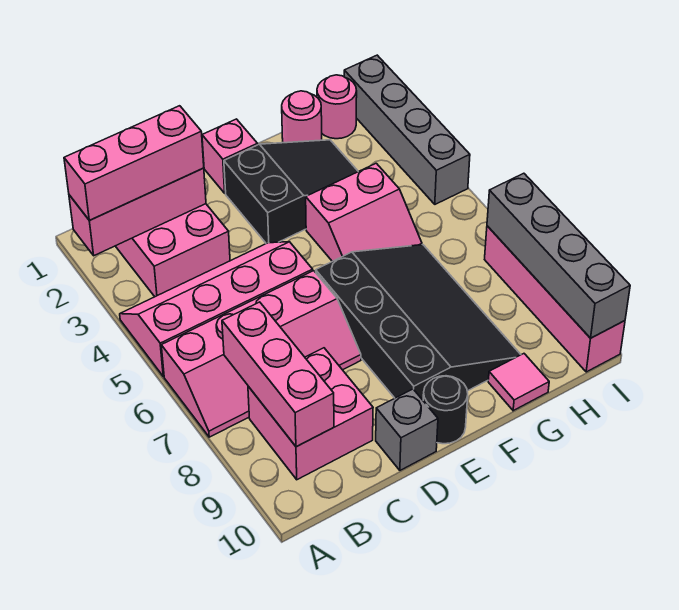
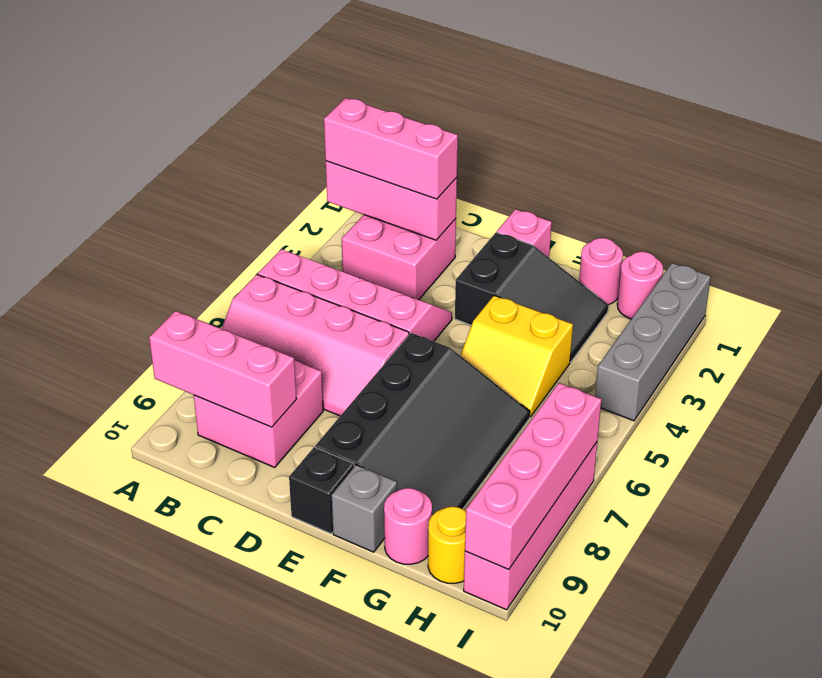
pink 1x3 brick [222,302,334,447] -> pink 1x3 brick turned to [149,311,297,427]
grey 1x1 brick [376,389,438,470] -> grey 1x1 brick moved to [332,465,397,552]
black 1x1 round brick [423,376,468,444] -> black 1x1 brick [289,447,354,534]
pink 2x2 slope [306,163,422,261] -> yellow 2x2 slope [460,295,573,417]
pink 1x1 tile [488,354,549,411] -> pink 1x1 round brick [384,488,432,564]
none -> yellow 1x1 round brick [428,506,466,583]
grey 1x4 brick [487,173,630,338] -> pink 1x4 brick [465,383,602,569]

